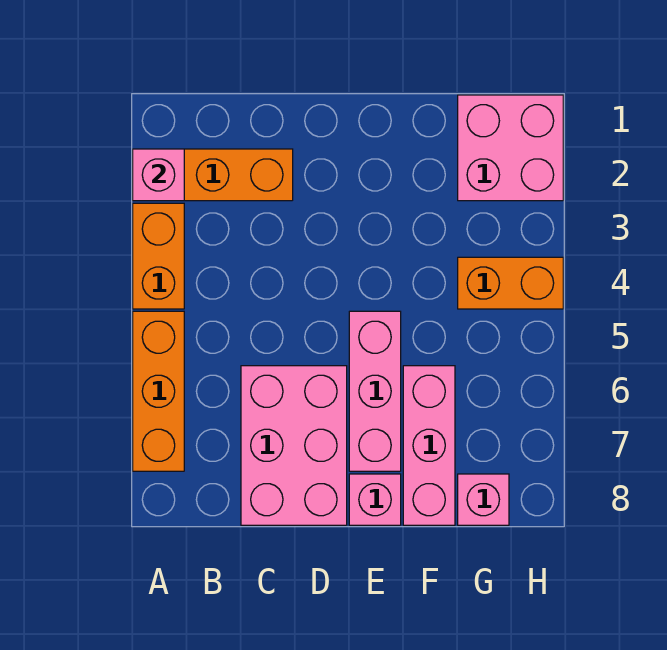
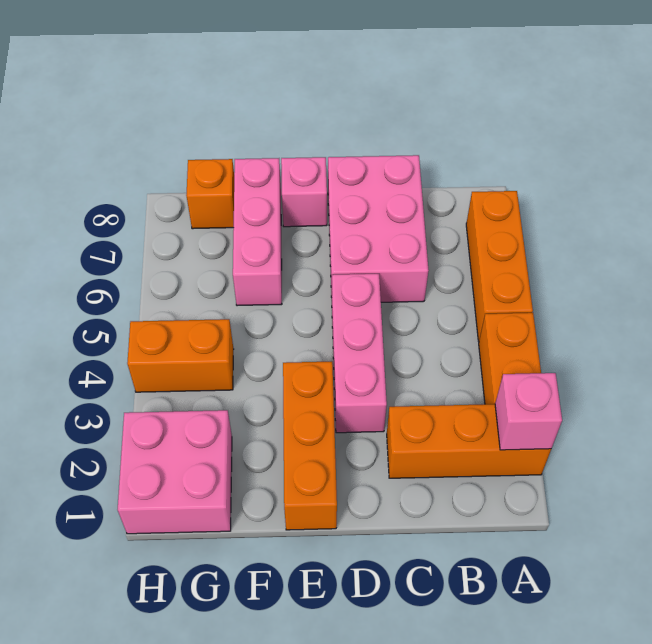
none -> orange 1x3 brick [283,362,337,530]
pink 1x3 brick [349,311,401,471] -> pink 1x3 brick moved to [332,274,387,433]
pink 1x1 brick [458,474,509,525] -> orange 1x1 brick [186,159,234,229]

